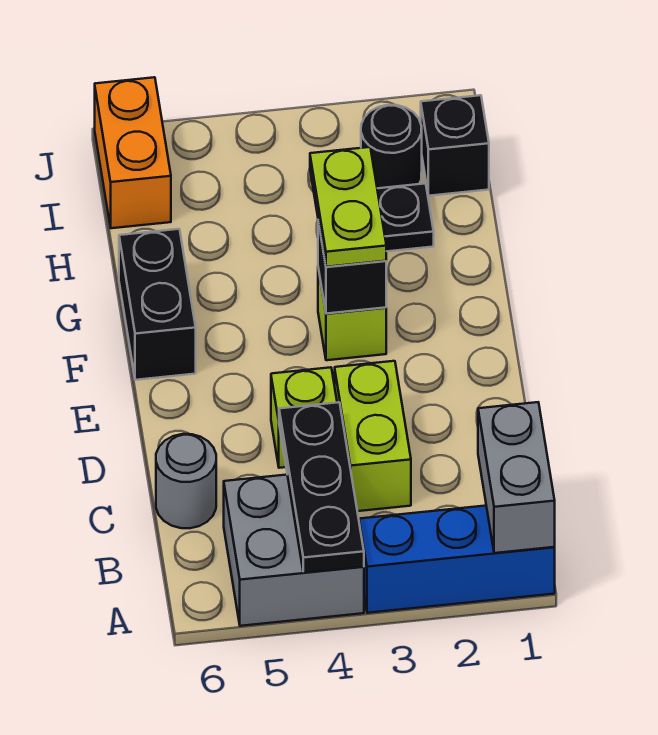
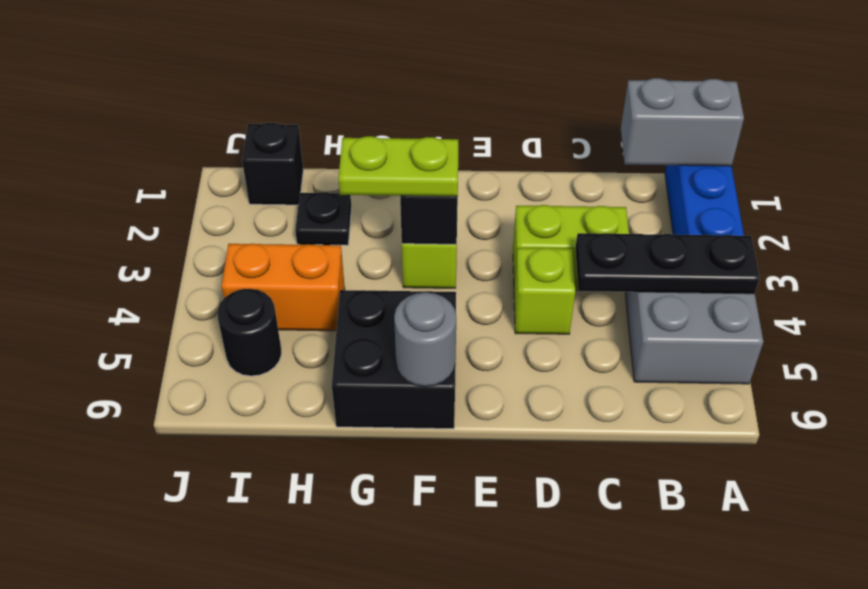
grey 1x1 round brick [156,434,216,528] -> grey 1x1 round brick moved to [394,293,456,387]
black 1x2 brick [119,229,196,380] -> black 2x2 brick [332,290,456,429]
black 1x1 round brick [361,105,422,188] -> black 1x1 round brick moved to [217,289,281,376]
orange 1x2 brick [95,77,171,228] -> orange 1x2 brick moved to [221,244,345,331]

